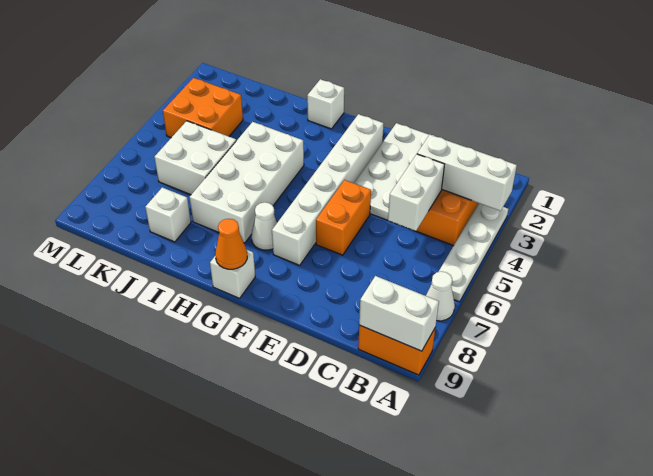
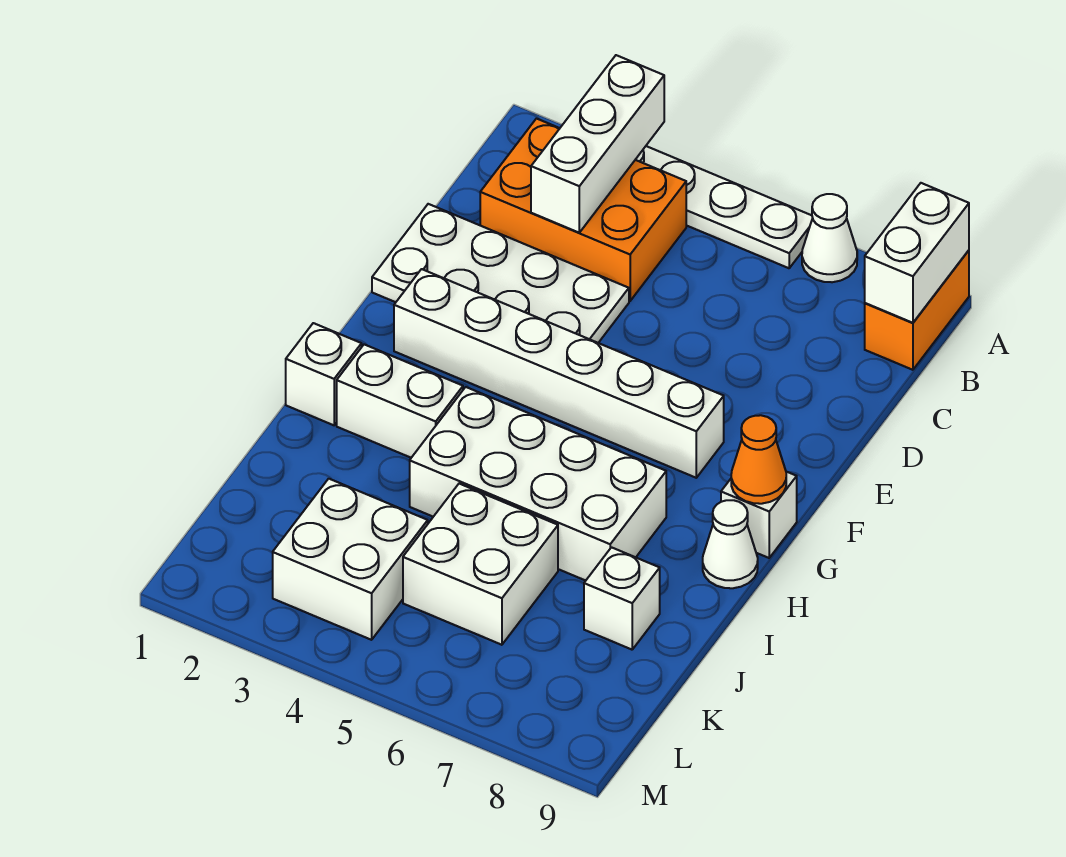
white 1x2 brick [388,154,444,231] -> white 1x2 brick moved to [337,344,463,458]
orange 1x2 brick [316,180,371,255] -> none
white 1x1 cone [251,202,277,250] -> white 1x1 cone moved to [703,500,758,588]
orange 2x2 brick [163,78,243,138] -> white 2x2 brick [273,479,428,640]

